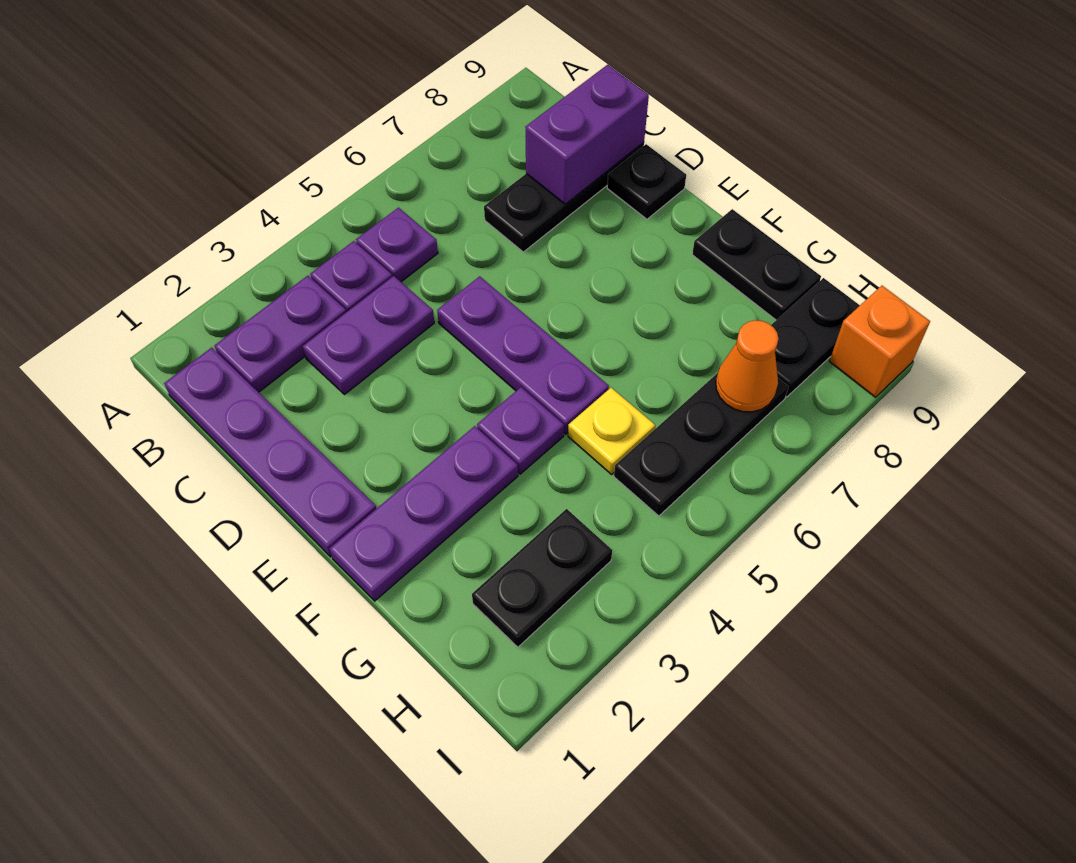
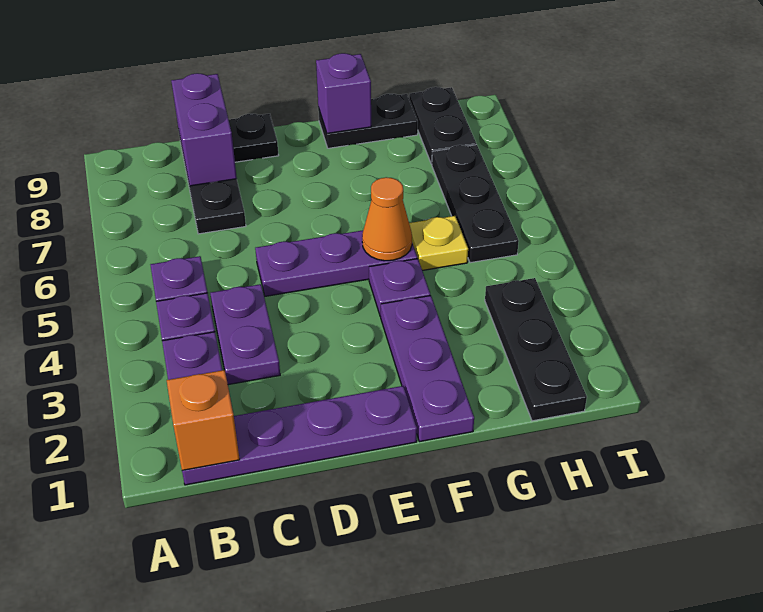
none -> purple 1x1 brick [316,53,371,134]
black 1x2 plate [472,509,612,647] -> black 1x3 plate [485,278,587,421]
orange 1x1 cone [716,320,779,412] -> orange 1x1 cone moved to [362,177,412,261]
orange 1x1 brick [829,286,930,397] -> orange 1x1 brick moved to [167,370,240,470]

